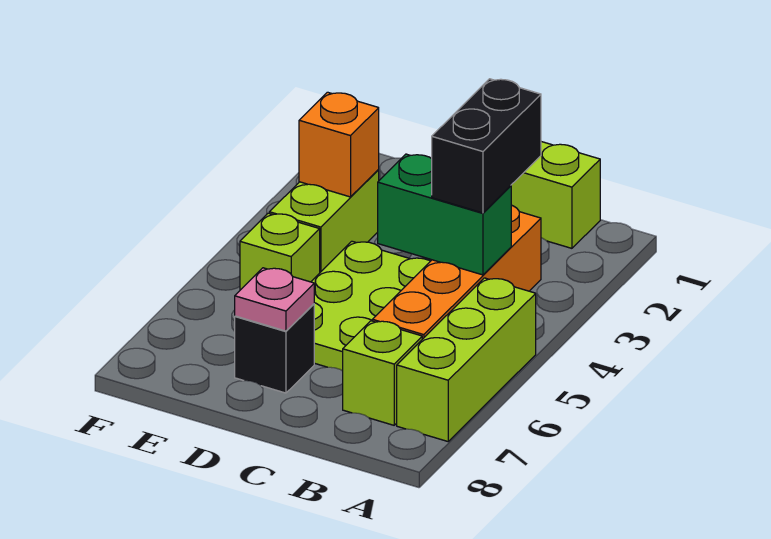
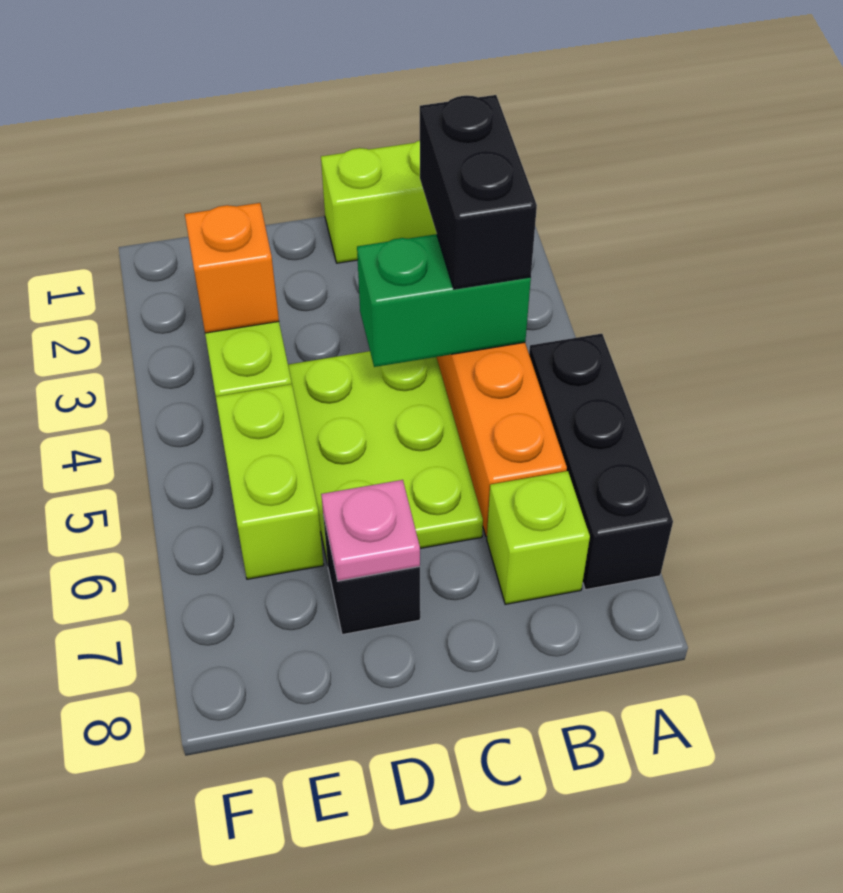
lime 1x3 brick [397,278,536,441] -> black 1x3 brick [529,334,673,590]
lime 1x1 brick [240,213,320,290] -> lime 1x2 brick [216,384,324,579]

